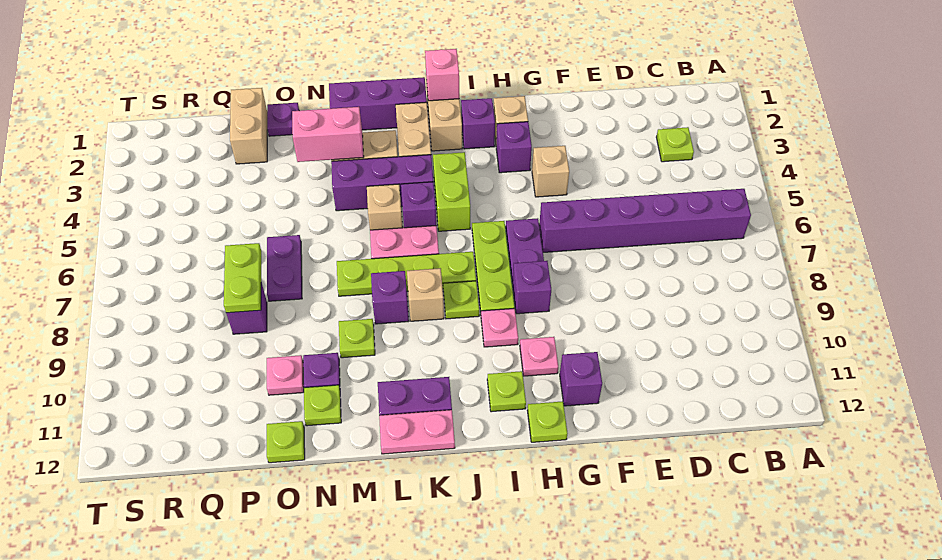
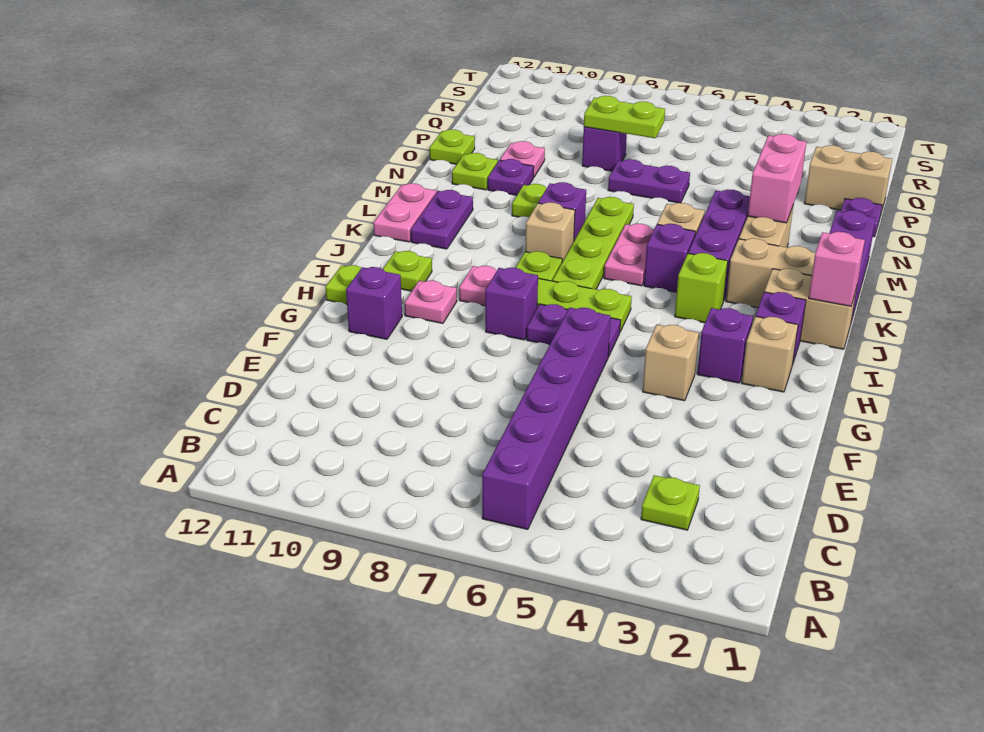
lime 1x2 brick [433,152,470,231] -> lime 1x1 brick [675,253,728,323]

